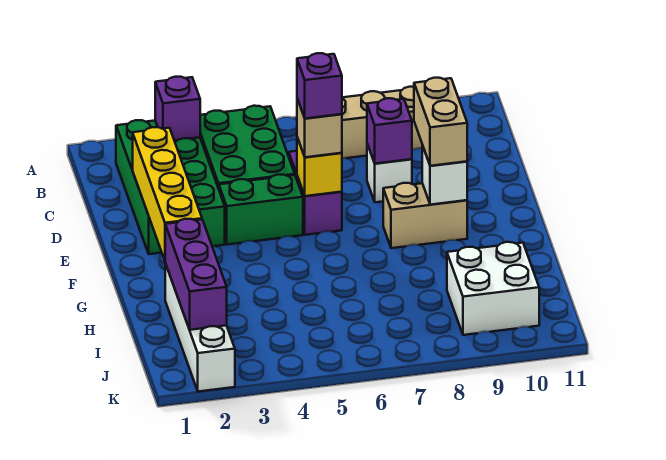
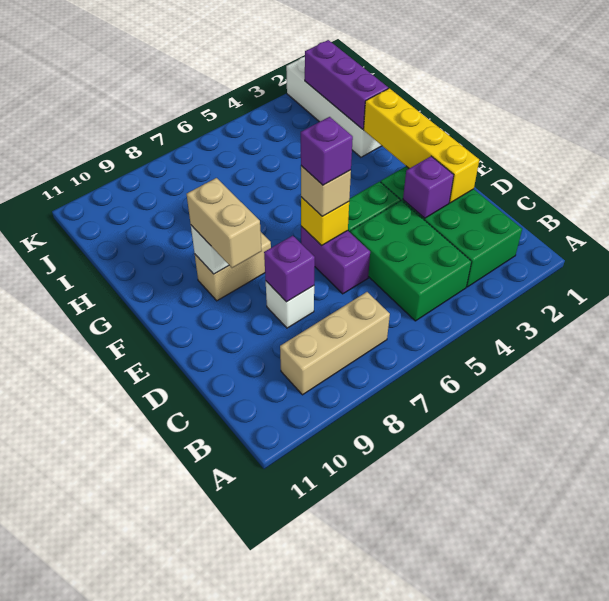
purple 1x1 brick [155,77,200,140] -> purple 1x1 brick moved to [403,156,454,218]
white 2x2 brick [447,242,539,335] -> none

